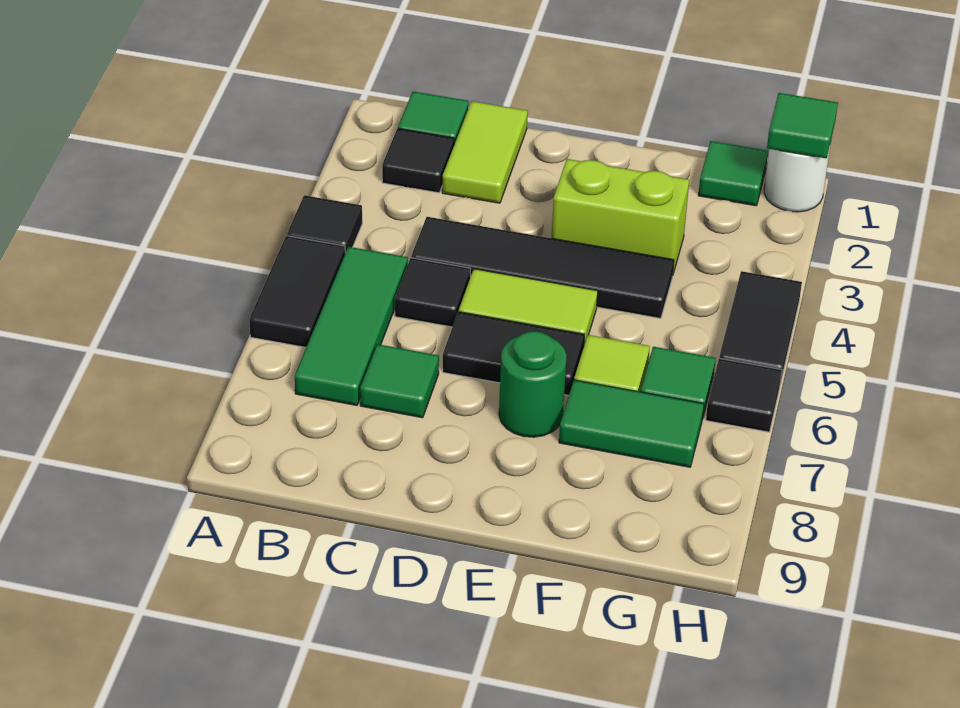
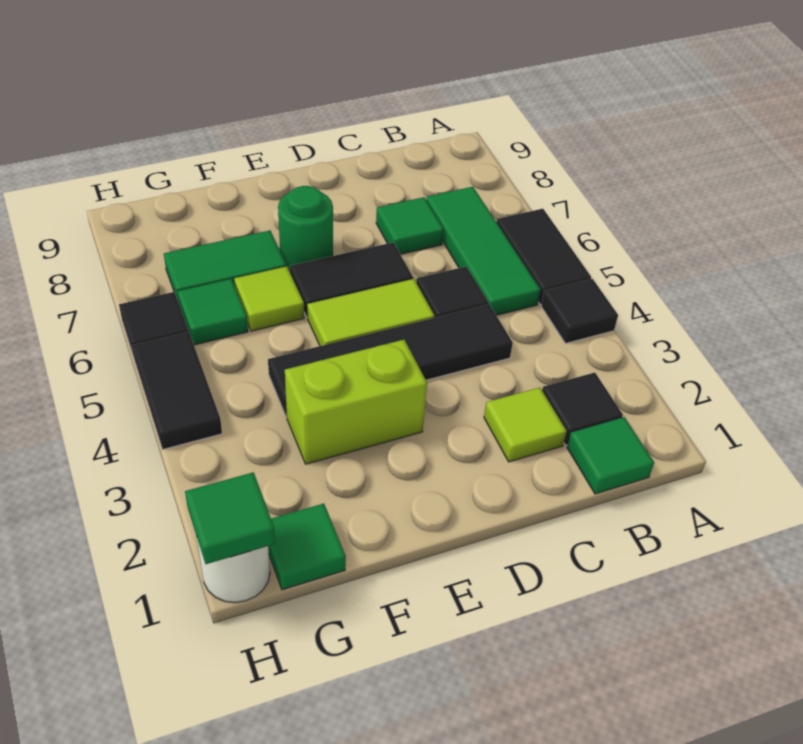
lime 1x2 tile [442,101,528,203] -> lime 1x1 tile [484,388,567,462]

